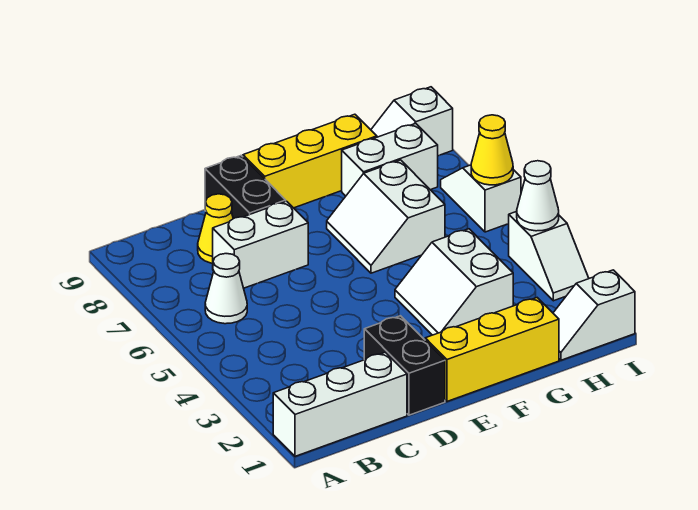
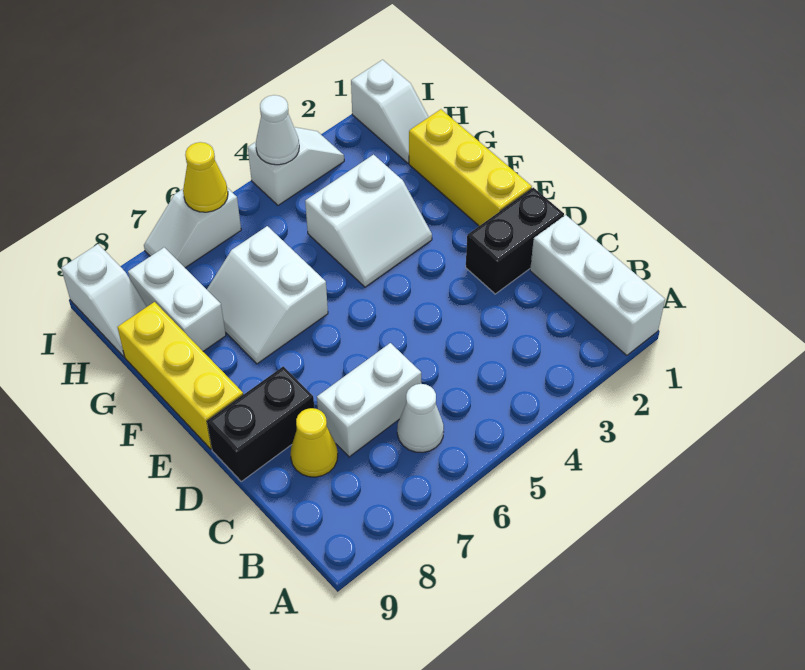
white 1x2 brick [213,201,308,288] -> white 1x2 brick turned to [317,343,421,457]
white 2x2 slope [327,160,445,273] -> white 2x2 slope turned to [207,226,328,364]

